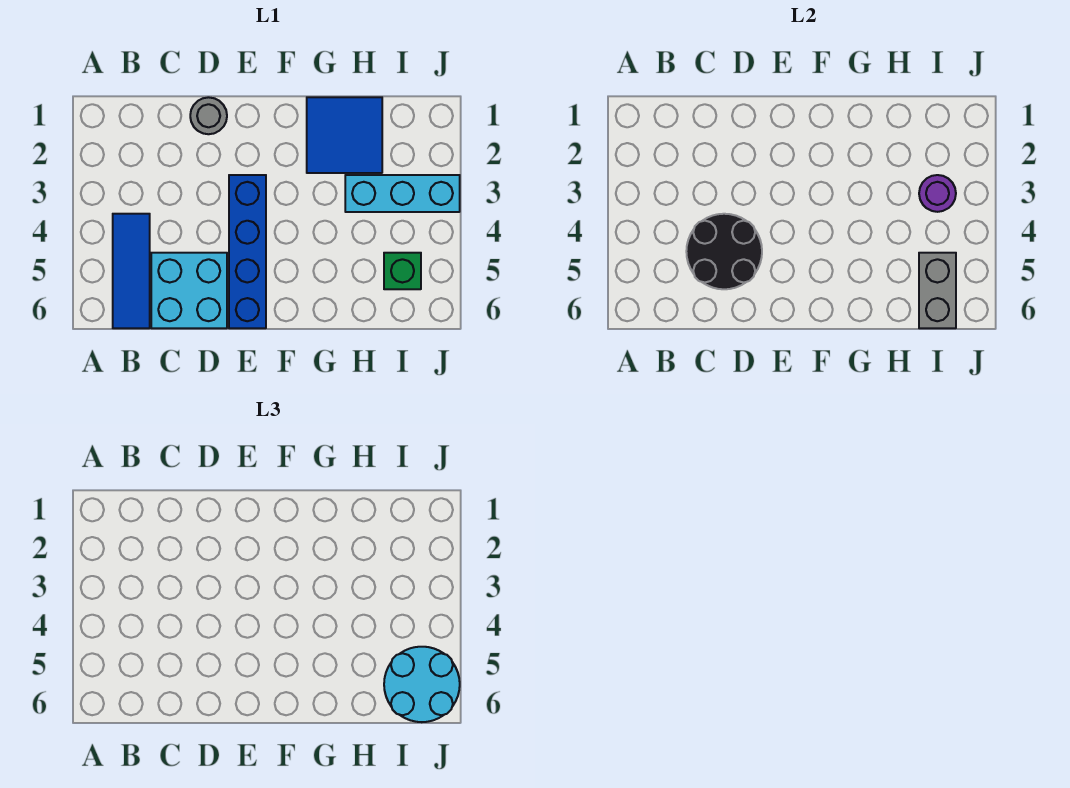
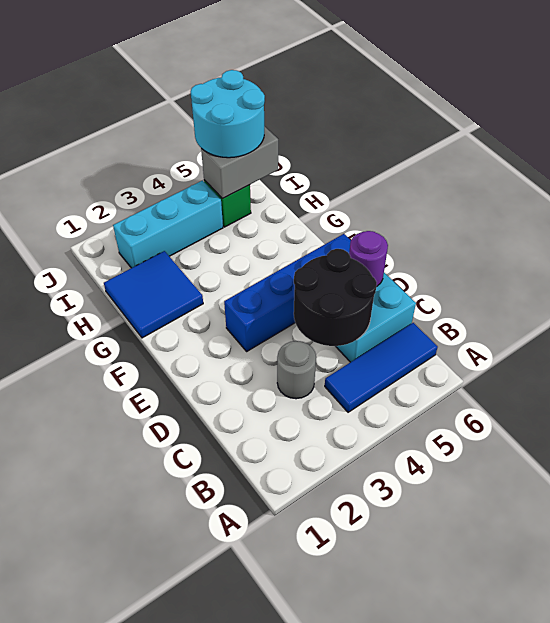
grey 1x1 round brick [190,97,227,134] -> grey 1x1 round brick moved to [277,341,316,399]
cyan 1x3 brick [345,175,460,212] -> cyan 1x3 brick turned to [113,181,223,268]
purple 1x1 round brick [919,175,956,212] -> purple 1x1 round brick moved to [349,231,388,287]

